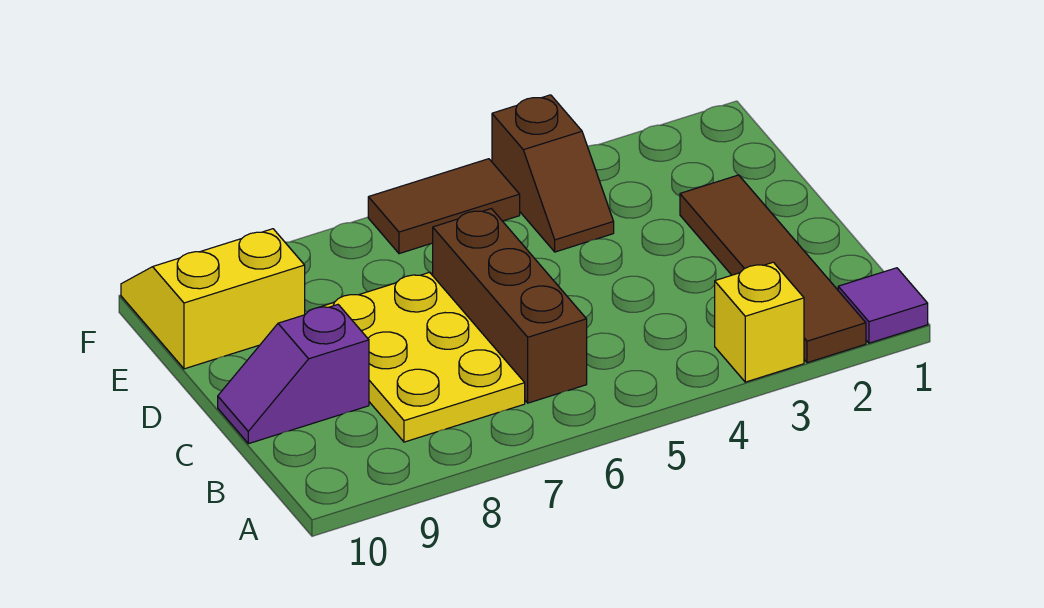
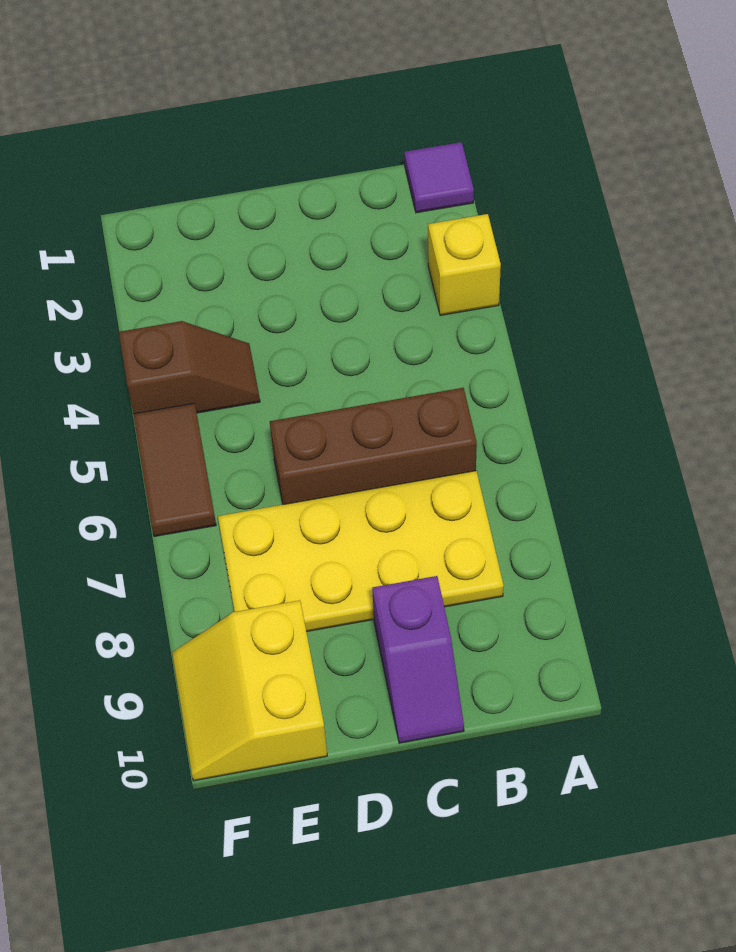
brown 1x4 tile [680,175,866,363] -> none
yellow 2x3 plate [309,272,525,442] -> yellow 2x4 plate [218,471,504,632]

